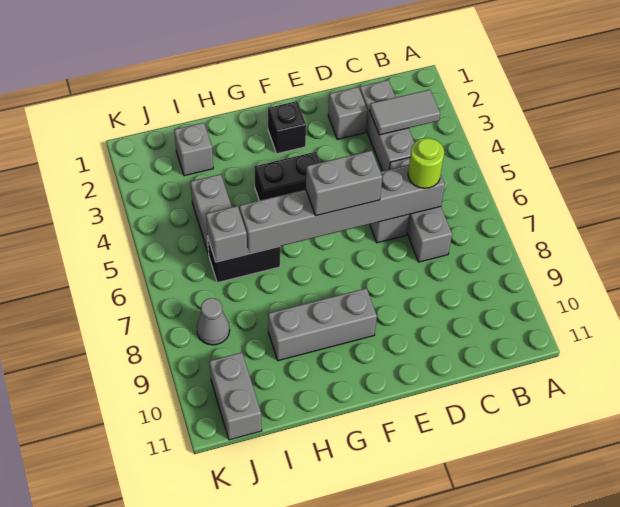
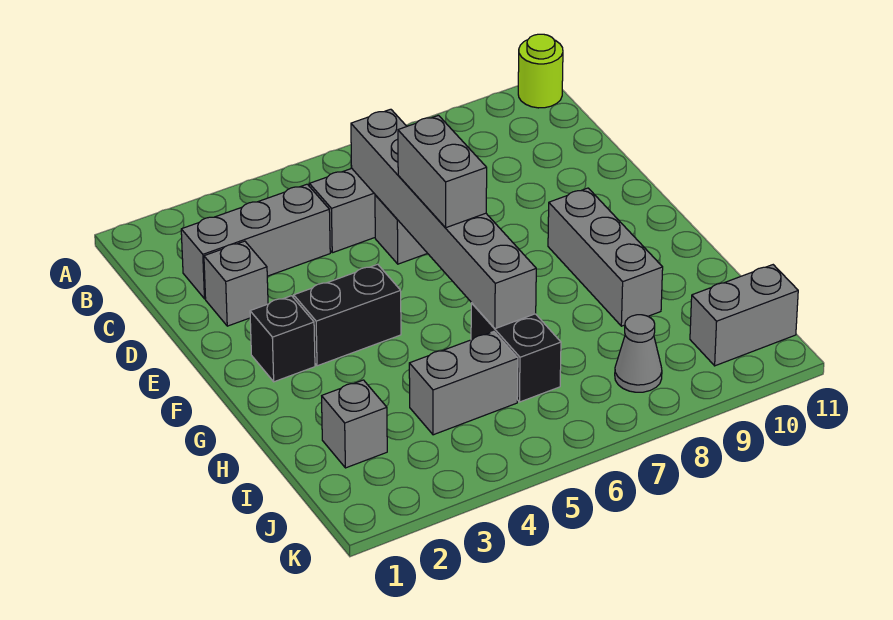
grey 1x2 tile [370,90,440,135] -> none
lime 1x1 round brick [408,138,444,188] -> lime 1x1 round brick moved to [518,34,563,108]
black 1x2 brick [254,152,320,201] -> black 1x2 brick turned to [294,264,401,366]
grey 1x1 brick [206,206,247,262] -> none

